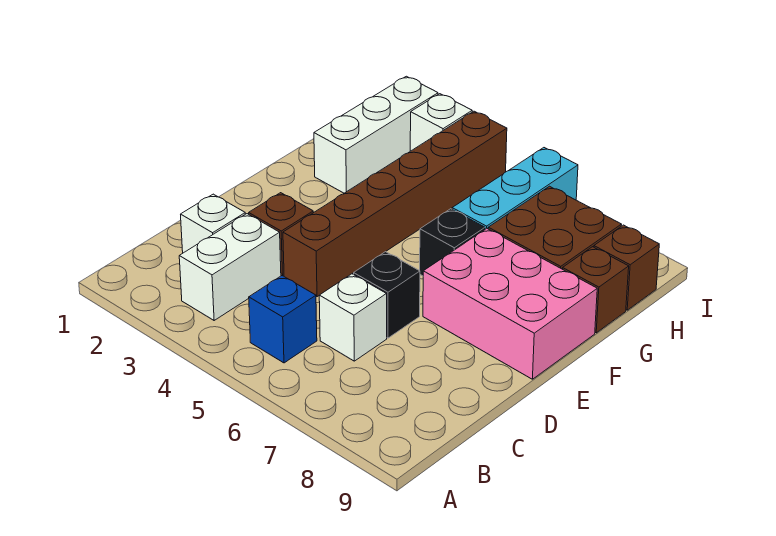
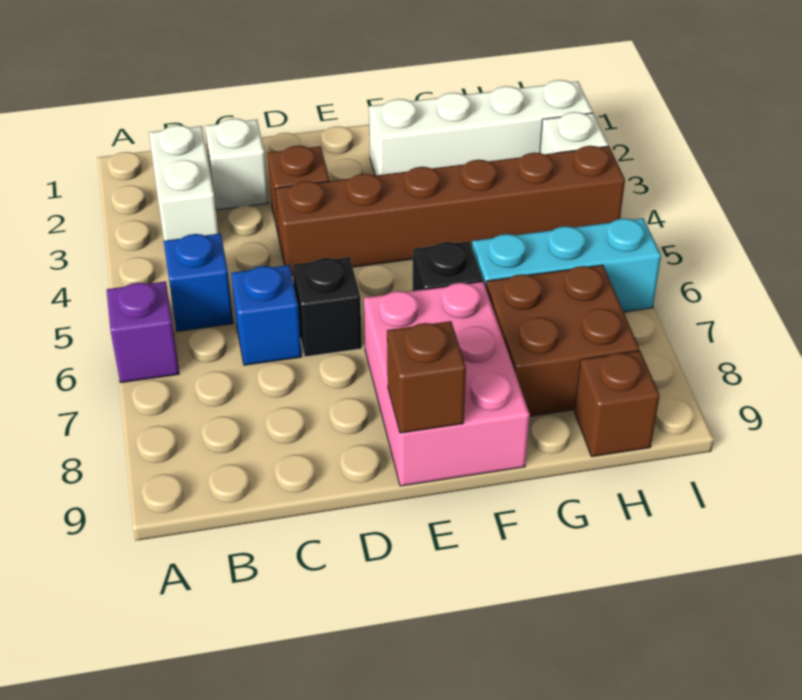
none -> purple 1x1 brick [107,281,179,383]
white 1x2 brick [179,214,281,320] -> white 1x2 brick turned to [149,125,218,241]
white 1x1 brick [319,274,387,361] -> blue 1x1 brick [231,265,302,365]
white 1x3 brick [314,76,438,193] -> white 1x4 brick [369,80,593,176]
brown 1x1 brick [563,247,629,333] -> brown 1x1 brick moved to [387,321,466,433]

